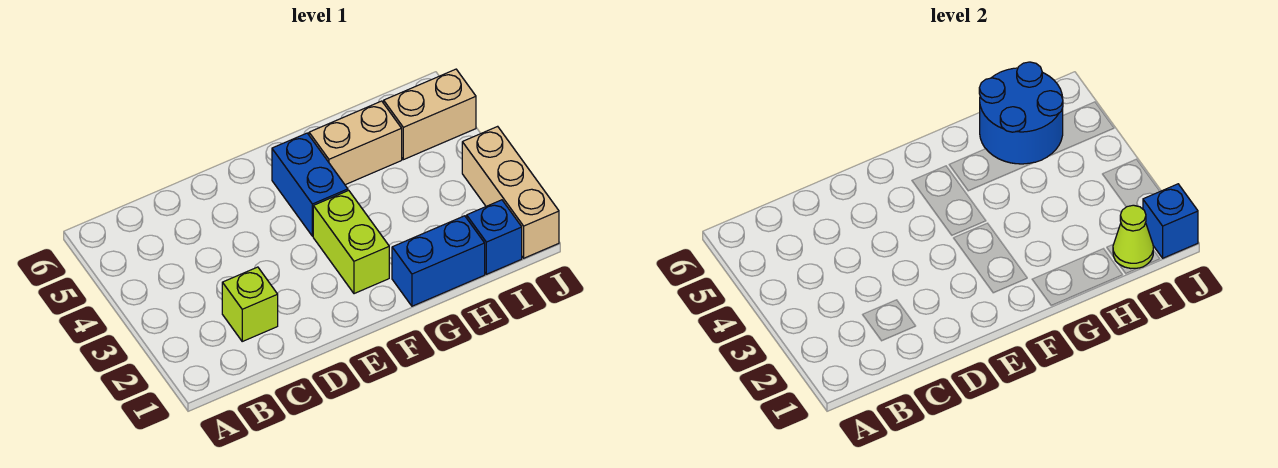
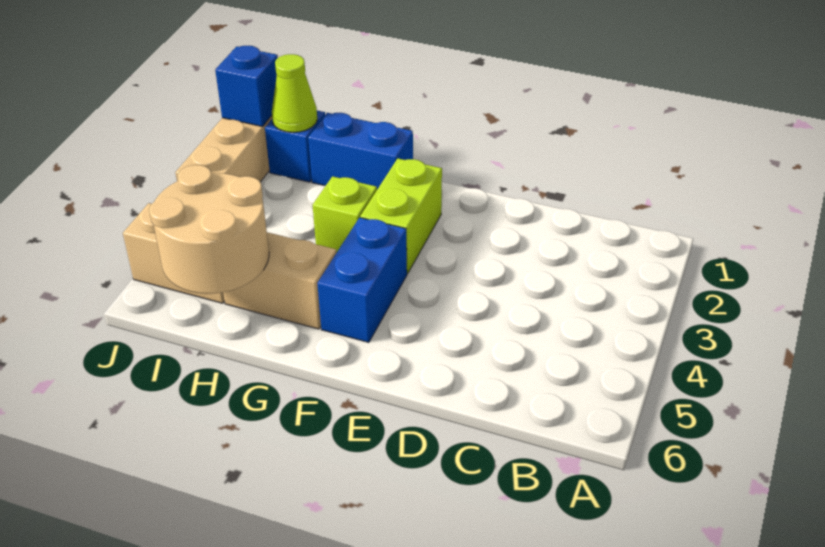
lime 1x1 brick [222,267,278,341] -> lime 1x1 brick moved to [313,176,377,253]
blue 2x2 round brick [979,62,1063,164] -> tan 2x2 round brick [149,165,269,294]

